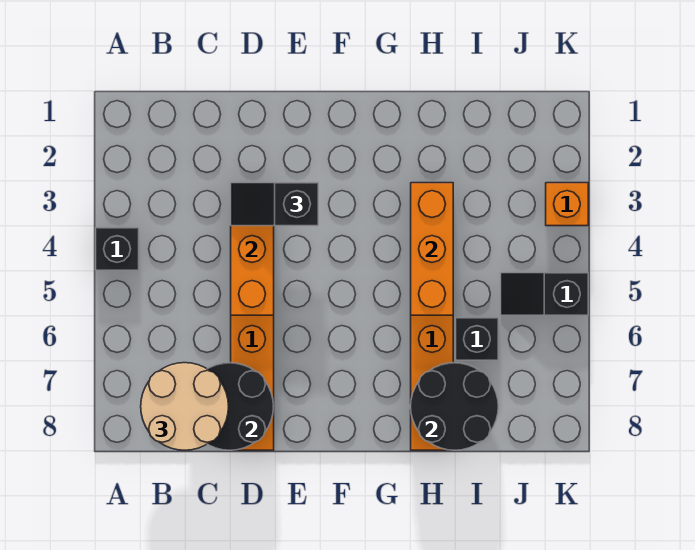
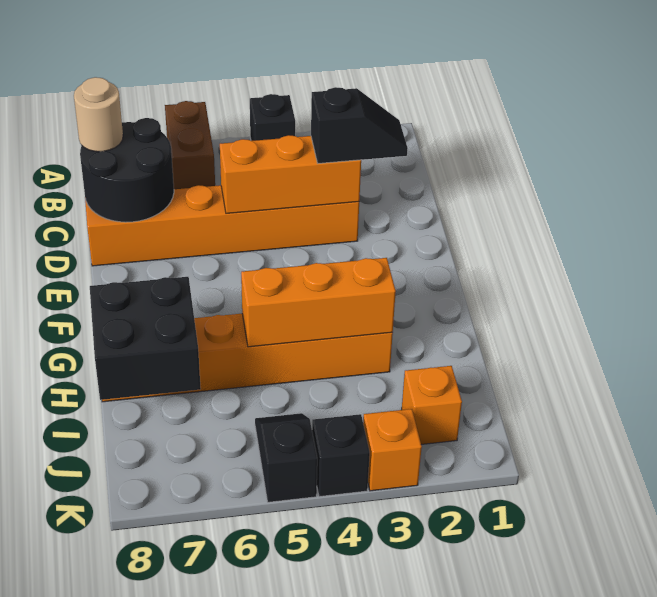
none -> brown 1x2 brick [165,101,215,189]
tan 2x2 round brick [141,363,229,450] -> tan 1x1 round brick [74,77,123,152]
black 1x2 slope [231,183,318,226] -> black 1x2 slope turned to [311,87,408,163]
black 2x2 round brick [411,363,498,450] -> black 2x2 brick [90,277,201,400]
black 1x1 brick [456,318,498,360] -> black 1x1 brick moved to [312,414,370,497]
none -> orange 1x1 brick [402,366,462,444]

